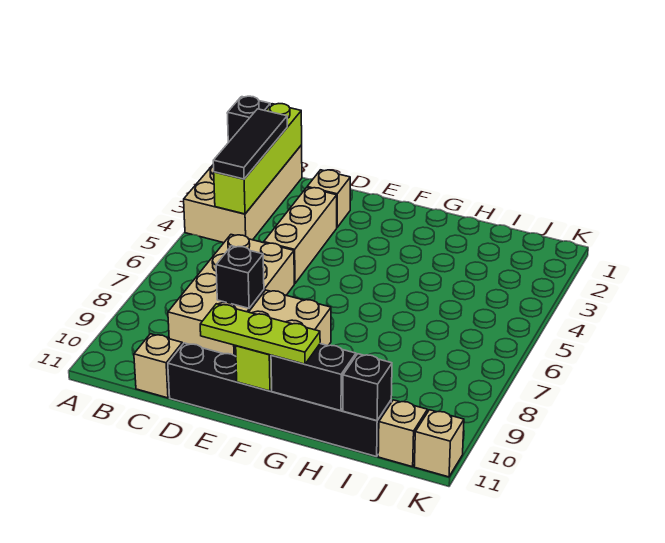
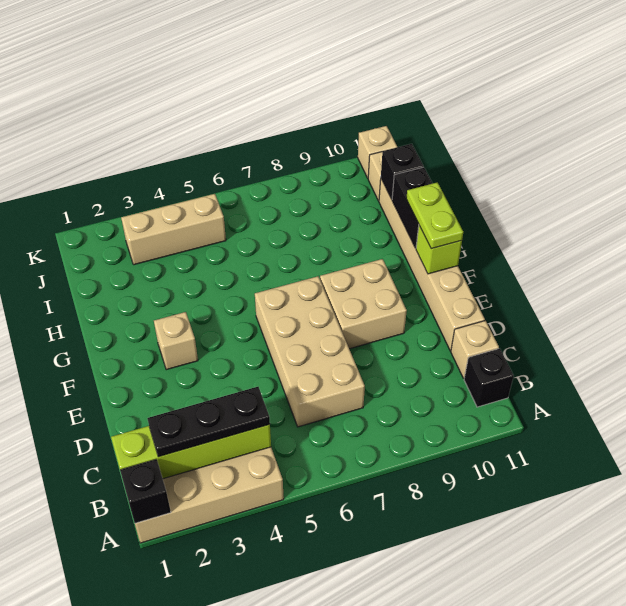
black 1x3 tile [213,109,287,179] -> black 1x3 plate [147,387,270,457]
tan 2x4 brick [168,235,294,356] -> tan 2x4 brick turned to [255,276,365,427]
tan 1x1 brick [307,170,350,227] -> tan 1x1 brick moved to [154,312,198,370]
tan 1x3 brick [264,188,337,284] -> tan 1x3 brick moved to [121,194,226,265]
black 1x1 brick [216,246,264,308] -> black 1x1 brick moved to [464,348,514,407]
black 1x6 brick [168,343,391,457] -> tan 1x6 brick [379,179,485,351]
lime 1x3 plate [200,304,320,364] -> lime 1x2 plate [406,182,463,249]

